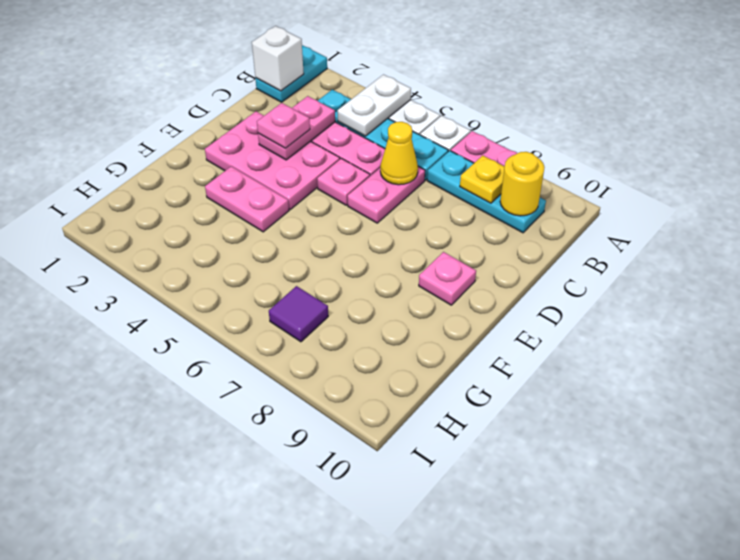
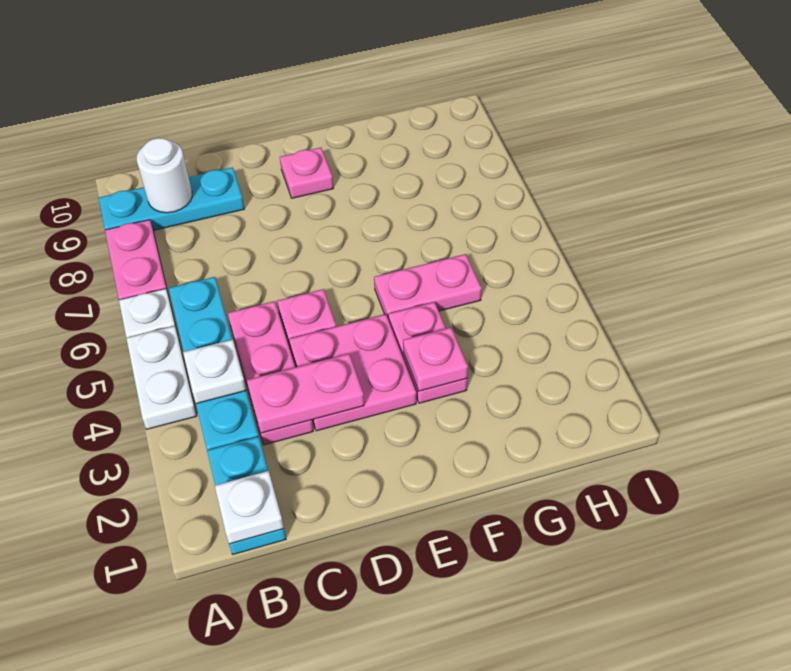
cyan 1x2 plate [255,45,327,102] -> cyan 1x2 plate turned to [207,437,286,554]
white 1x2 plate [337,75,411,136] -> white 1x1 plate [183,339,246,404]
white 1x1 brick [252,26,304,91] -> white 1x1 plate [215,471,284,544]
cyan 1x3 plate [427,151,546,233] -> cyan 1x3 plate turned to [99,167,244,230]
yellow 1x1 plate [460,155,505,203] -> none
yellow 1x1 round brick [500,152,545,216] -> white 1x1 round brick [137,138,192,213]
pink 1x2 plate [348,167,425,223] -> pink 1x2 plate moved to [374,254,482,320]
yellow 1x1 cone [380,122,418,185] -> none
pink 2x3 plate [205,111,340,209] -> pink 2x2 plate [289,314,416,431]
pink 1x1 plate [257,103,310,148] -> pink 1x1 plate moved to [403,328,468,391]
purple 1x1 tile [269,286,328,342] -> none

